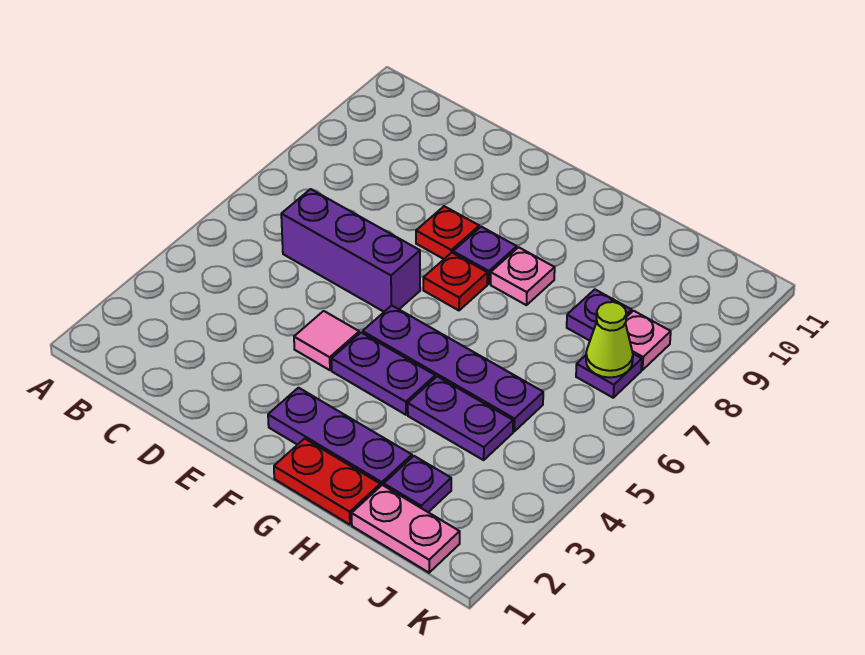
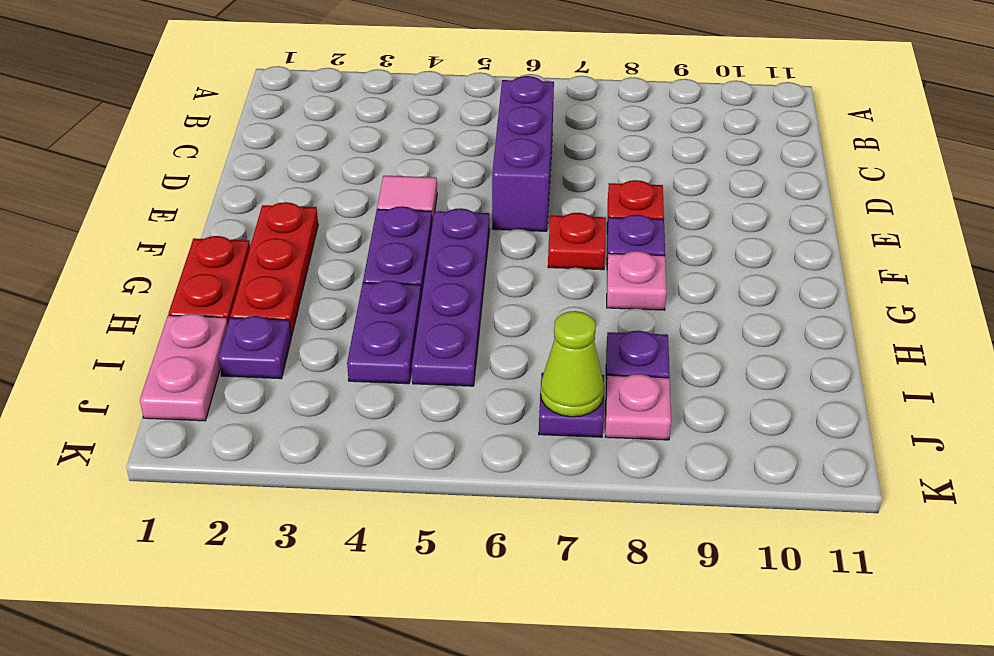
purple 1x3 plate [268,388,412,486] -> red 1x3 plate [231,202,318,336]

